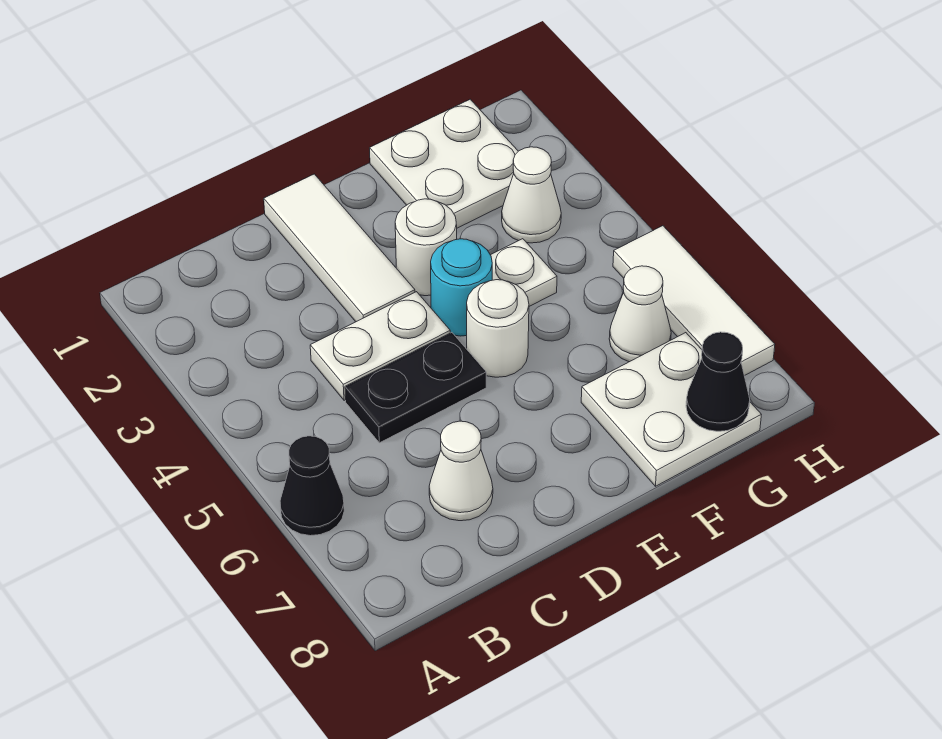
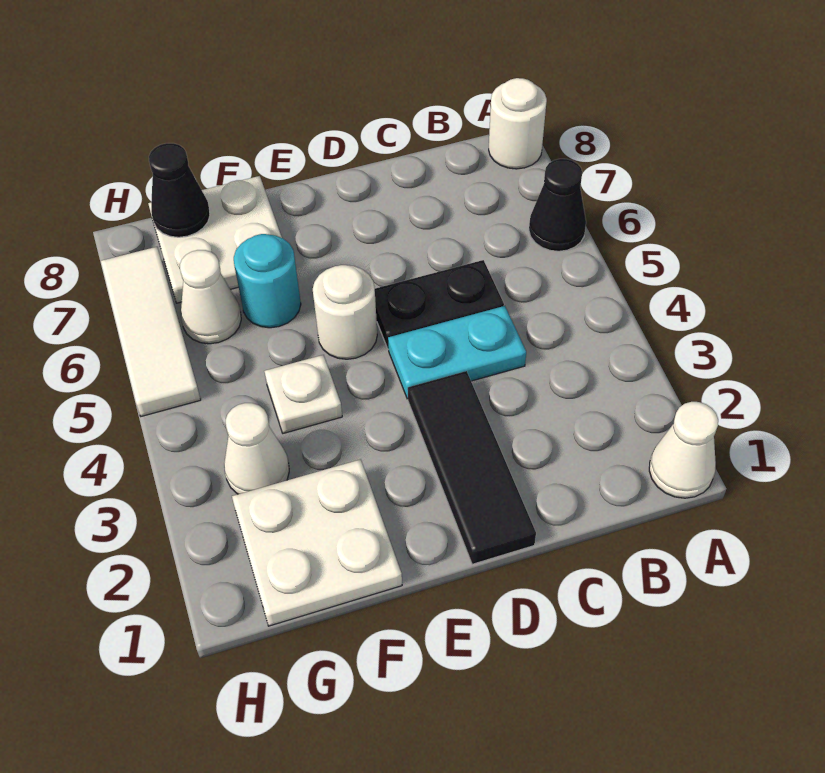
white 1x2 plate [310,292,450,400] -> cyan 1x2 plate [388,306,526,399]
white 1x1 cone [429,421,493,521] -> white 1x1 cone moved to [649,402,718,498]
white 1x3 tile [264,174,415,322] -> black 1x3 tile [408,371,536,564]
white 1x1 round brick [395,199,457,296] -> white 1x1 round brick moved to [489,78,547,169]
cyan 1x1 round brick [431,239,492,336] -> cyan 1x1 round brick moved to [234,234,301,328]

